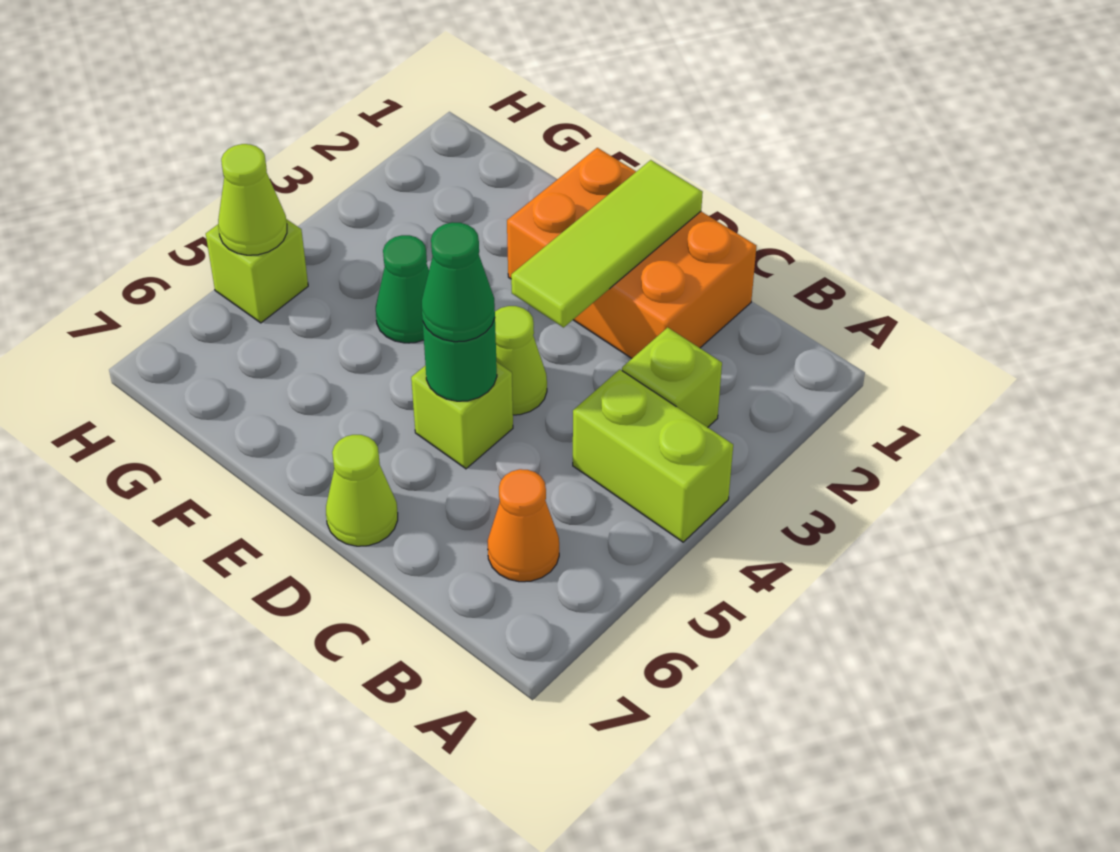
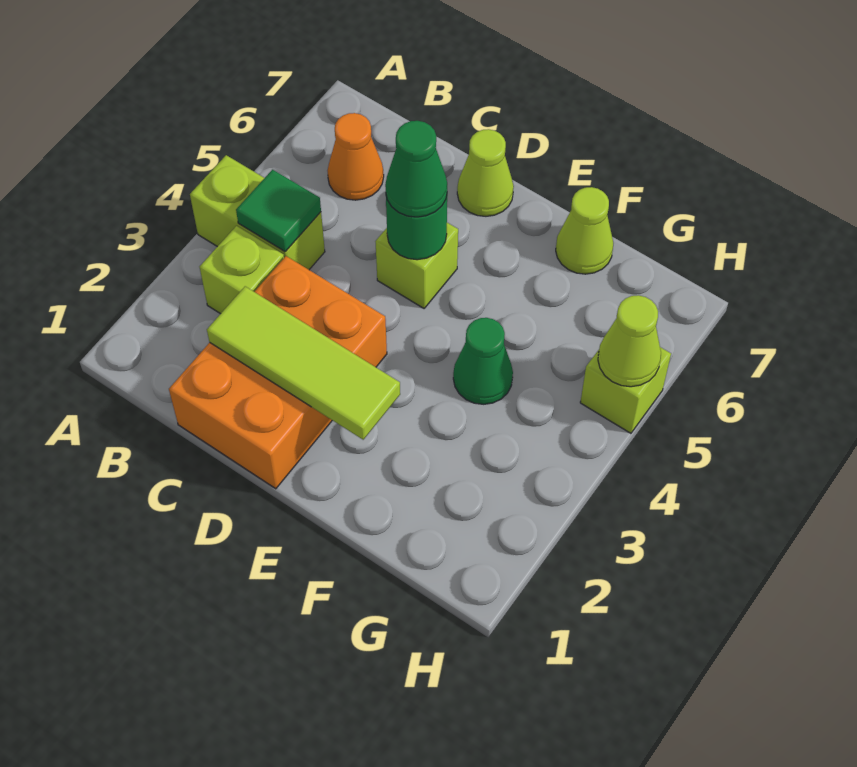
none -> green 1x1 tile [236,170,321,252]
orange 2x3 brick [507,148,756,358] -> orange 2x3 brick turned to [169,256,387,489]
lime 1x3 tile [511,160,703,328] -> lime 1x3 tile turned to [207,286,400,440]
lime 1x1 cone [495,306,547,415] -> lime 1x1 cone moved to [556,187,613,274]

